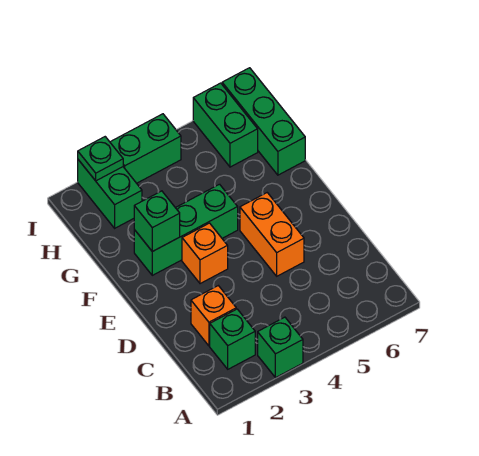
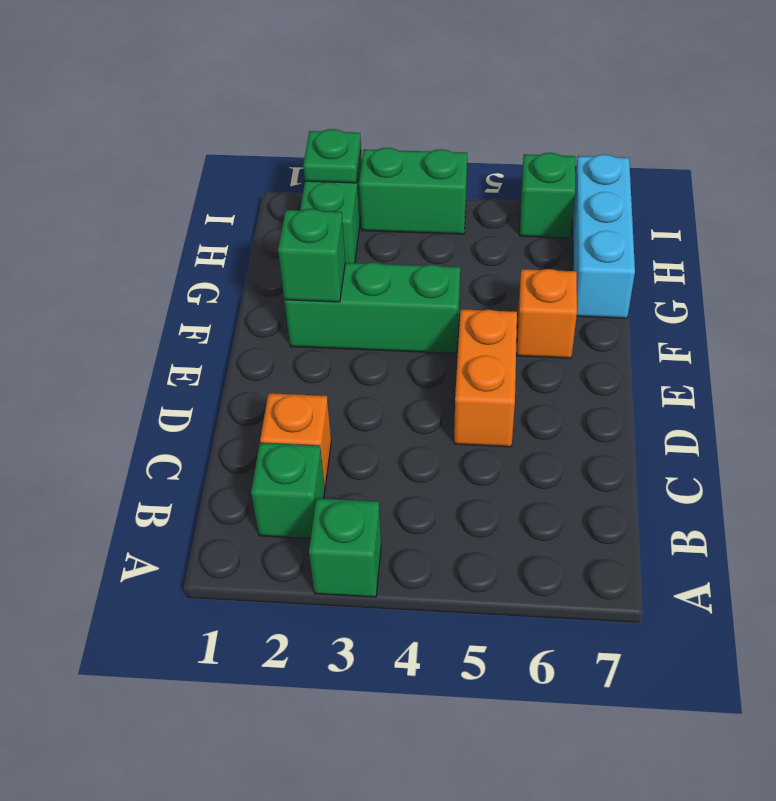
orange 1x1 brick [182,223,228,284] -> orange 1x1 brick moved to [517,269,577,358]
green 1x3 brick [222,68,305,175] -> cyan 1x3 brick [573,154,635,318]
green 1x2 brick [193,83,258,167] -> green 1x1 brick [520,153,575,238]

